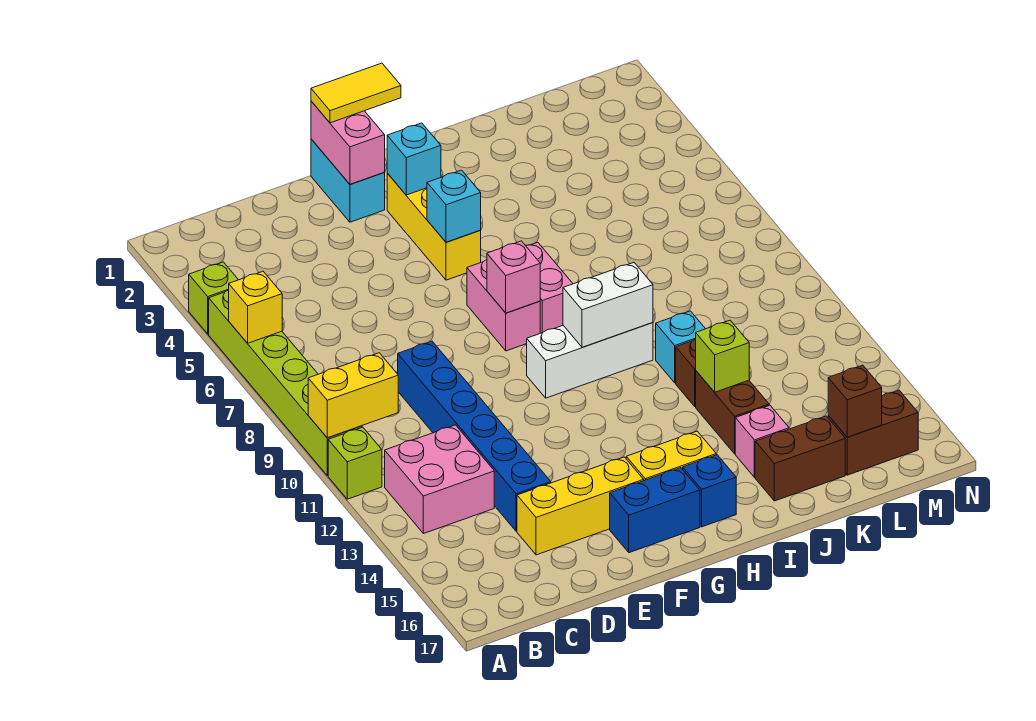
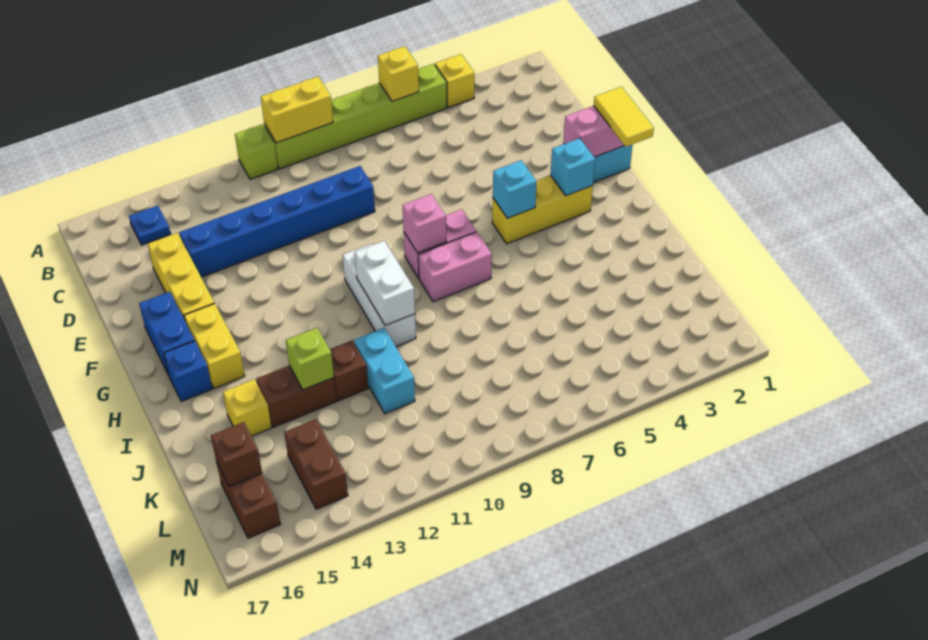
lime 1x1 brick [189,262,238,334] -> yellow 1x1 brick [435,54,474,108]
yellow 1x2 brick [308,353,398,438] -> yellow 1x2 brick turned to [261,77,333,143]
pink 2x2 brick [385,425,494,534] -> none
none -> blue 1x1 plate [129,205,171,245]
cyan 1x1 brick [656,311,705,383] -> cyan 1x2 brick [354,328,415,414]
pink 1x1 brick [735,405,789,477] -> yellow 1x1 brick [223,379,272,436]
brown 1x2 brick [755,416,845,501] -> brown 1x2 brick moved to [284,419,348,509]

